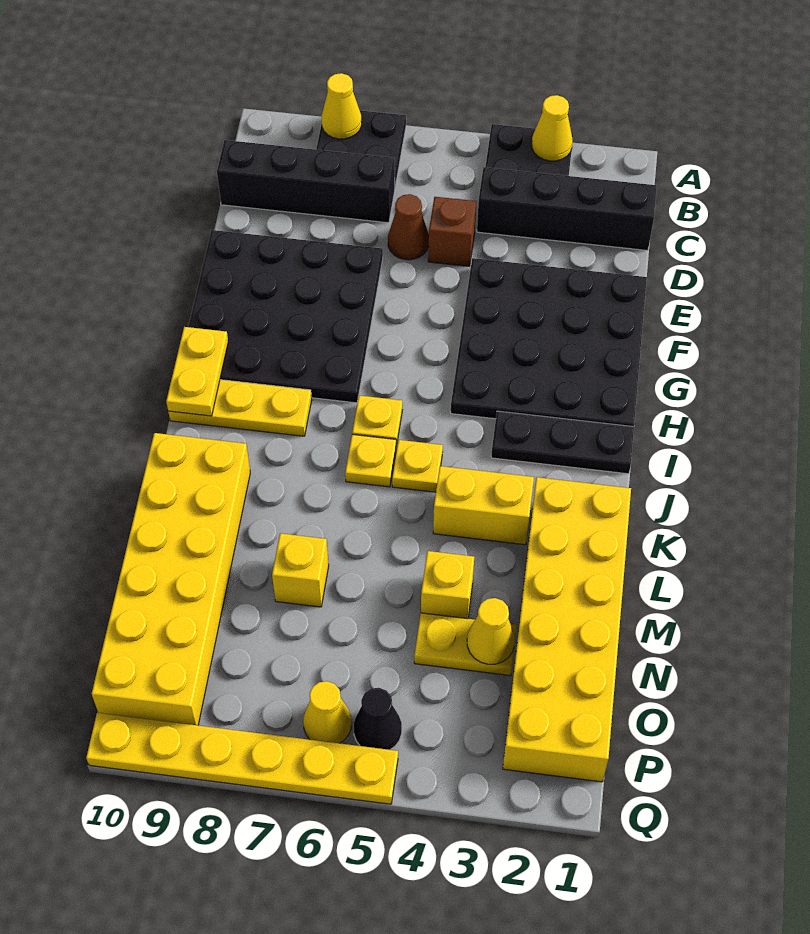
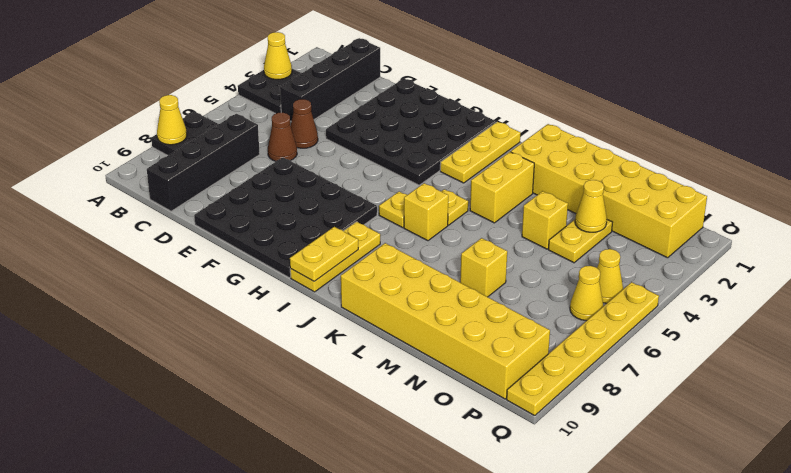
brown 1x1 brick [428,197,476,266] -> brown 1x1 cone [291,99,318,148]
yellow 1x2 plate [166,327,228,416] -> yellow 1x2 plate turned to [290,227,358,281]
black 1x3 plate [491,411,634,474] -> yellow 1x3 plate [440,122,520,183]
yellow 1x1 plate [345,434,396,487] -> yellow 1x1 brick [404,183,448,241]
black 1x1 cone [354,688,402,750] -> yellow 1x1 cone [597,249,623,303]

